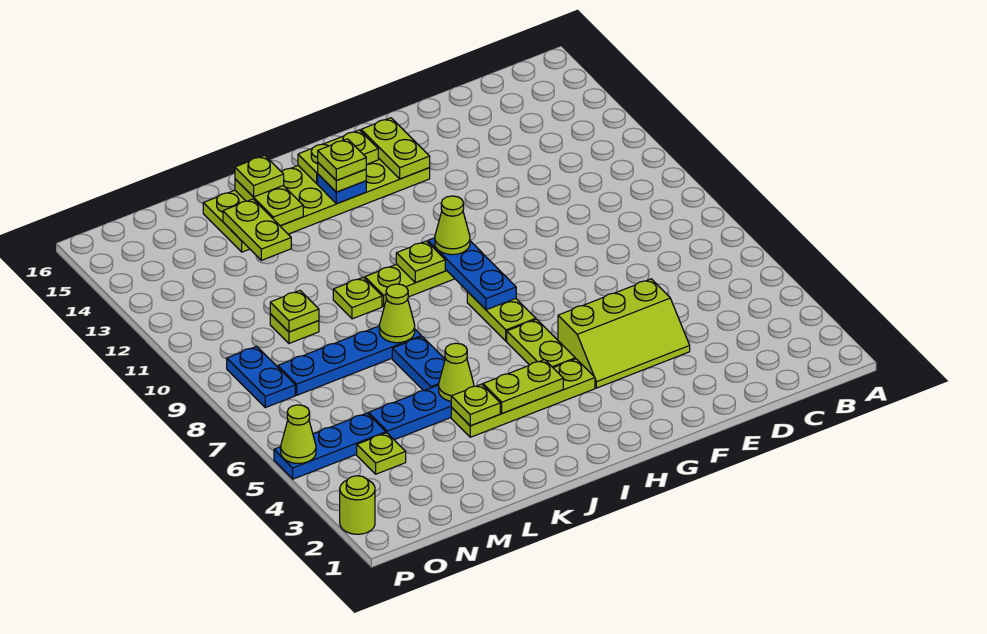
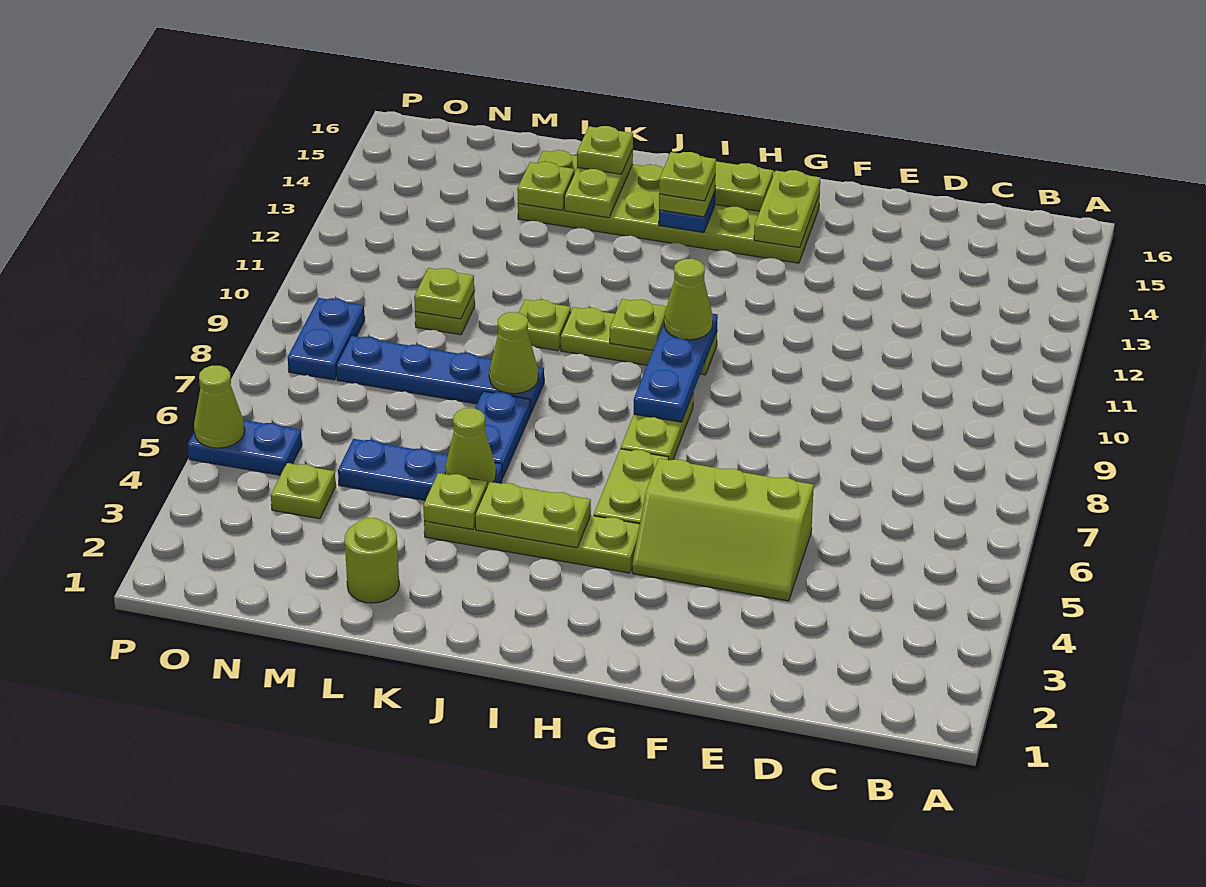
lime 1x2 plate [223,199,291,260] -> lime 1x1 plate [517,162,574,210]
blue 1x3 plate [274,413,386,479] -> blue 1x2 plate [188,420,302,475]
lime 1x1 round brick [340,476,375,534] -> lime 1x1 round brick moved to [345,518,399,603]

